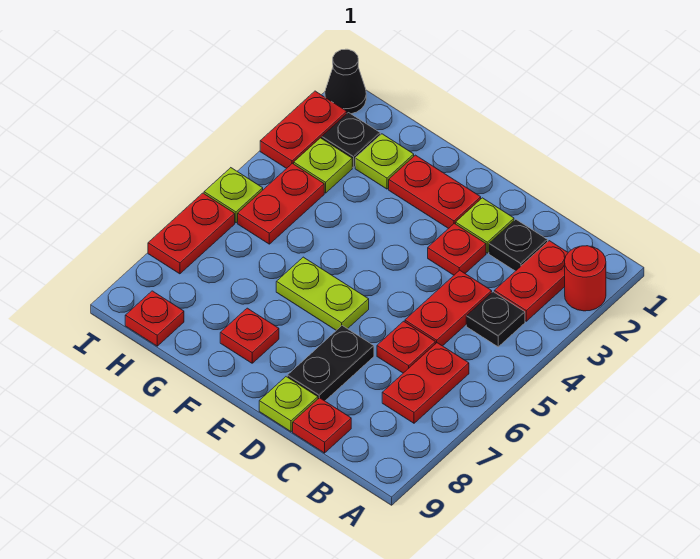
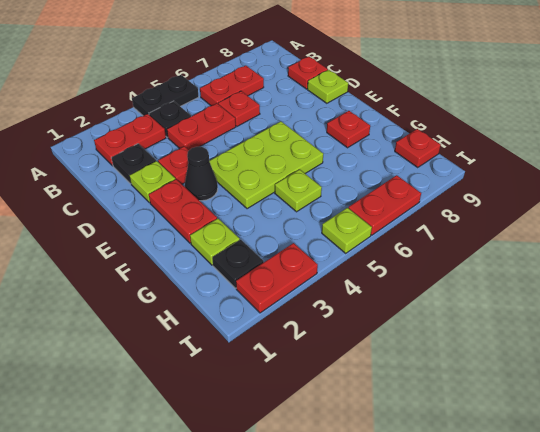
red 1x1 round brick [565,246,606,311] -> none
black 1x2 plate [287,326,374,401] -> black 1x2 plate moved to [132,75,199,116]
lime 1x2 plate [276,257,369,330] -> lime 2x3 plate [209,121,323,209]
lime 1x1 plate [294,138,352,193] -> lime 1x1 plate moved to [275,170,322,212]
red 1x2 plate [238,163,324,244] -> none
black 1x1 cone [325,49,366,114] -> black 1x1 cone moved to [185,147,218,201]

